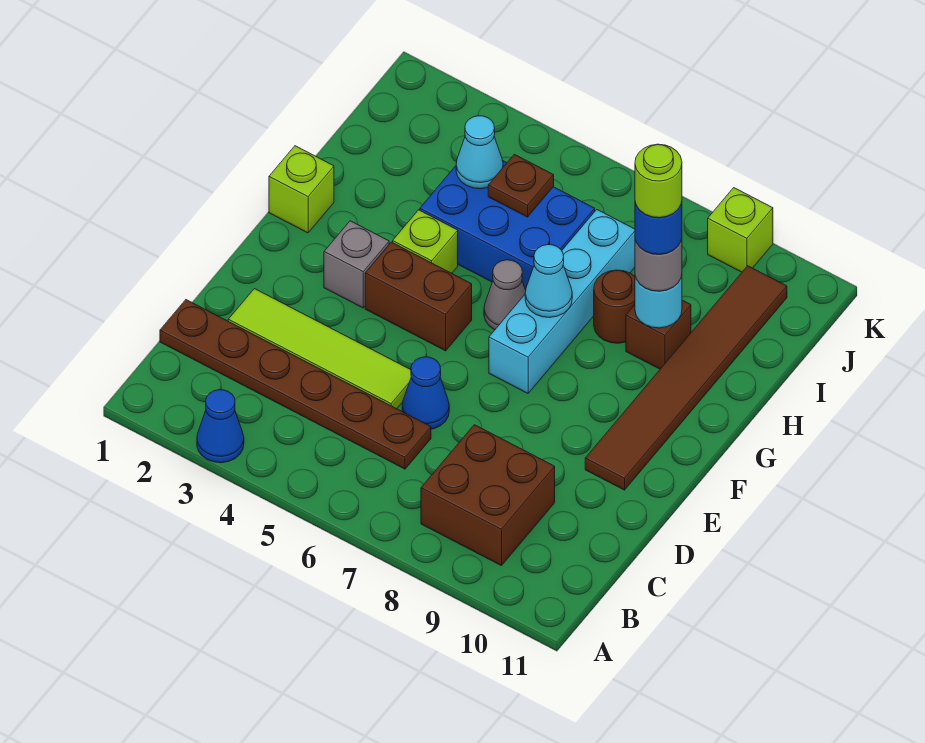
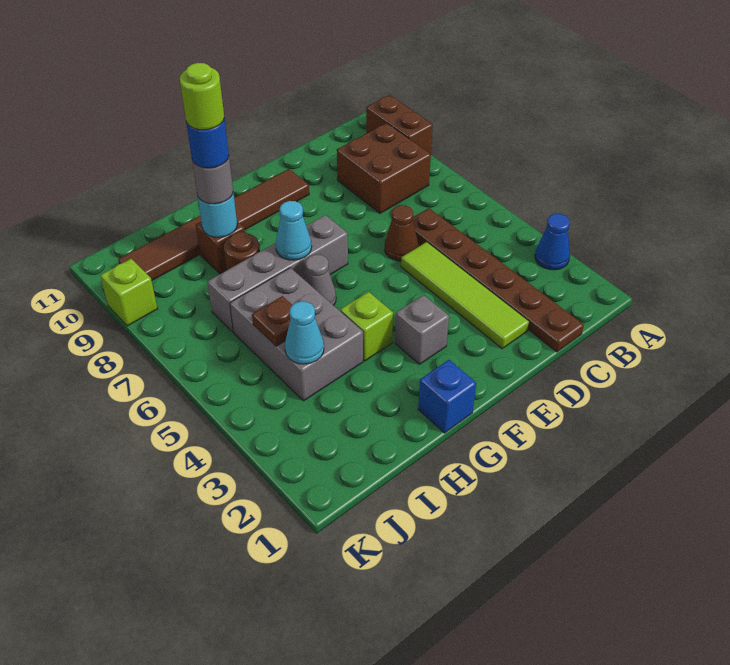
blue 1x1 cone [402,357,449,429] -> brown 1x1 cone [385,205,418,261]
brown 1x2 brick [365,242,472,351] -> brown 1x2 brick moved to [366,95,433,154]
cyan 1x4 brick [489,210,635,393] -> grey 1x4 brick [207,215,348,332]
lime 1x1 brick [269,146,334,233] -> blue 1x1 brick [418,360,476,433]
blue 2x3 brick [420,161,595,290] -> grey 2x3 brick [230,268,363,401]

